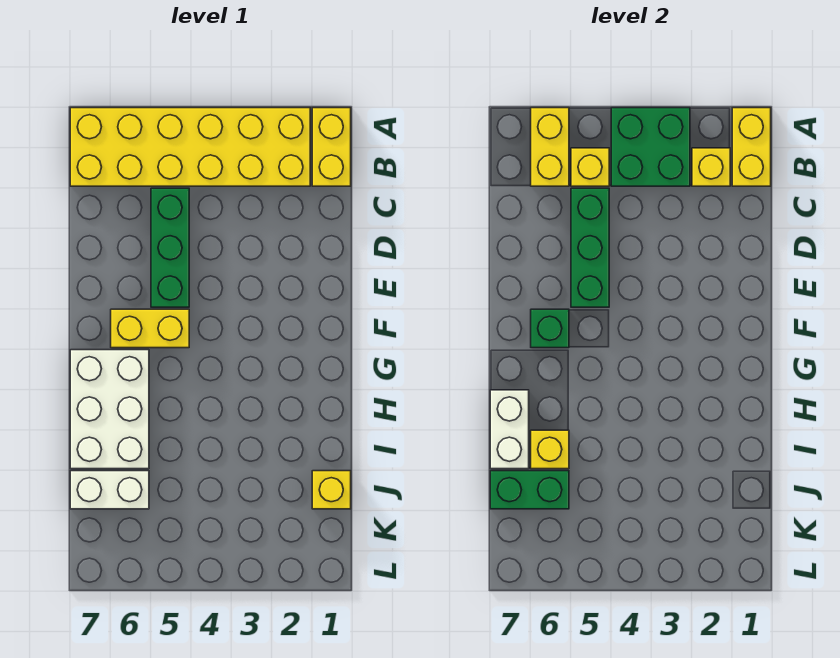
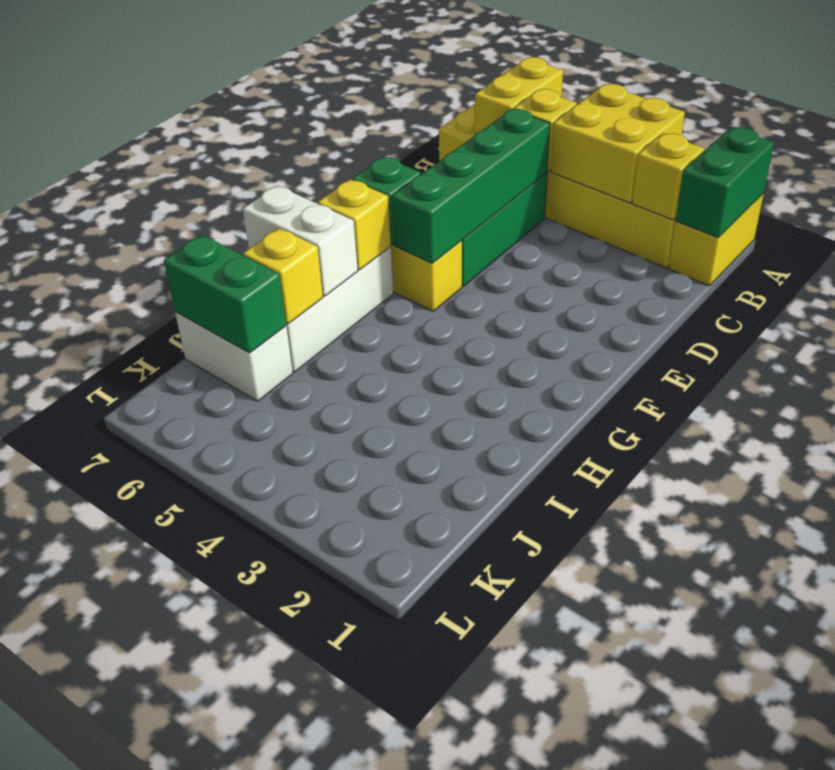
yellow 1x2 brick [732,108,771,186] -> green 1x2 brick [675,128,774,238]
green 2x2 brick [611,108,690,186] -> yellow 2x2 brick [550,84,685,203]
green 1x3 brick [571,188,609,307] -> green 1x4 brick [392,109,550,263]
white 1x2 brick [490,390,529,469] -> white 1x2 brick turned to [243,186,358,296]
yellow 1x1 brick [312,471,351,509] -> yellow 1x1 brick moved to [318,179,391,270]

